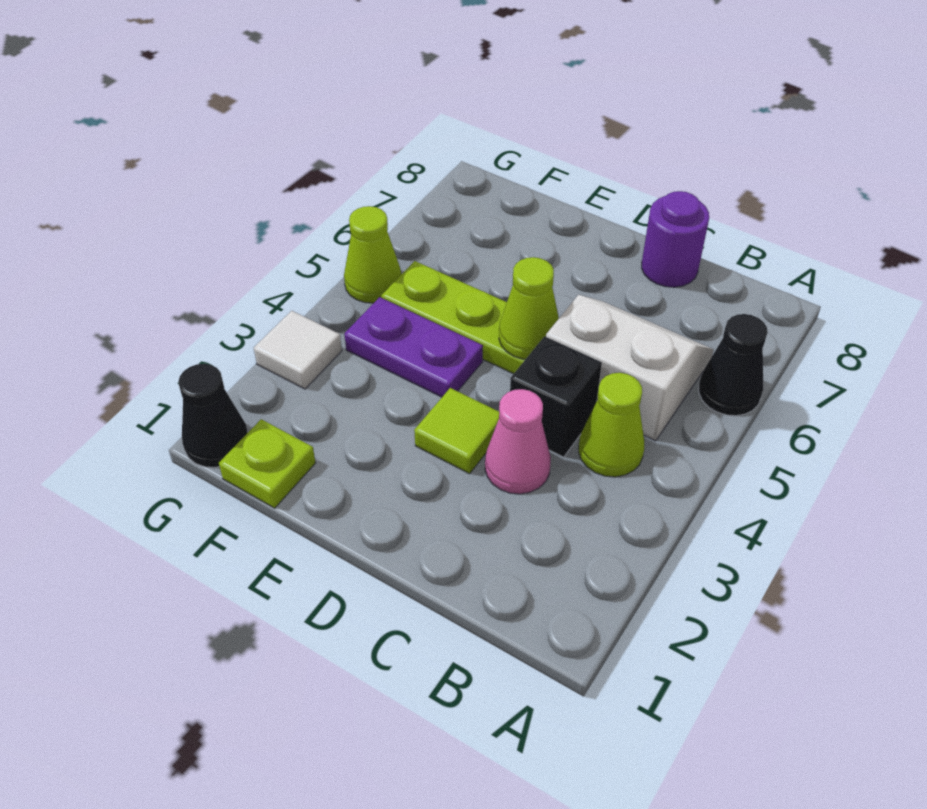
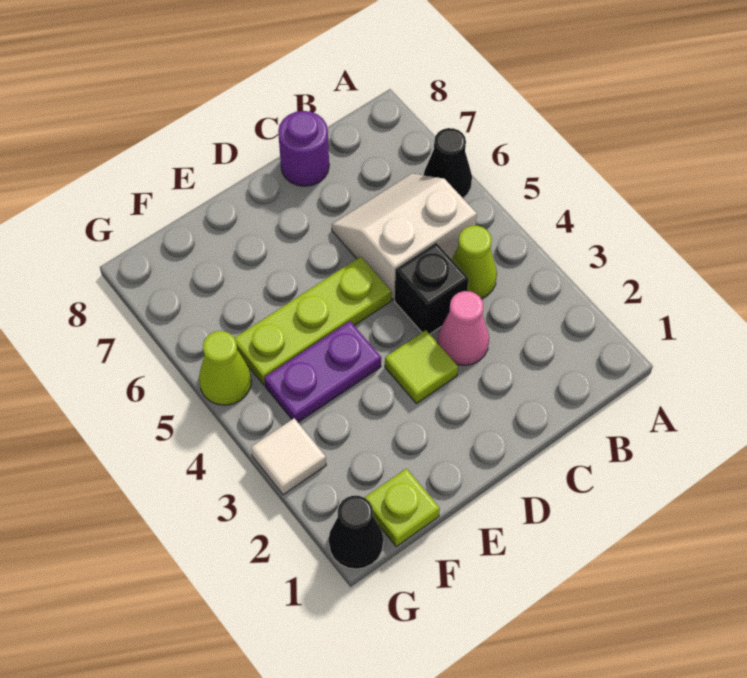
lime 1x1 cone [499,257,559,359] -> none

